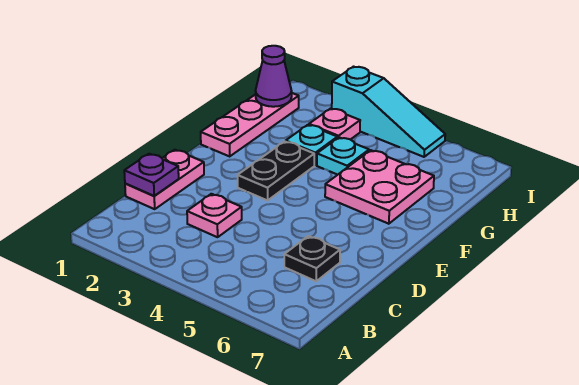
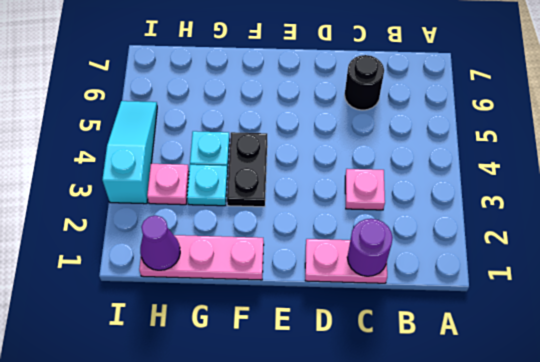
purple 1x1 plate [124,154,179,196] -> purple 1x1 round brick [347,219,393,276]
black 1x1 plate [284,236,340,281] -> black 1x1 round brick [345,55,384,110]
black 1x2 plate [238,141,314,200] -> black 1x2 plate turned to [227,132,267,207]
pink 2x2 plate [325,150,434,224] -> none

